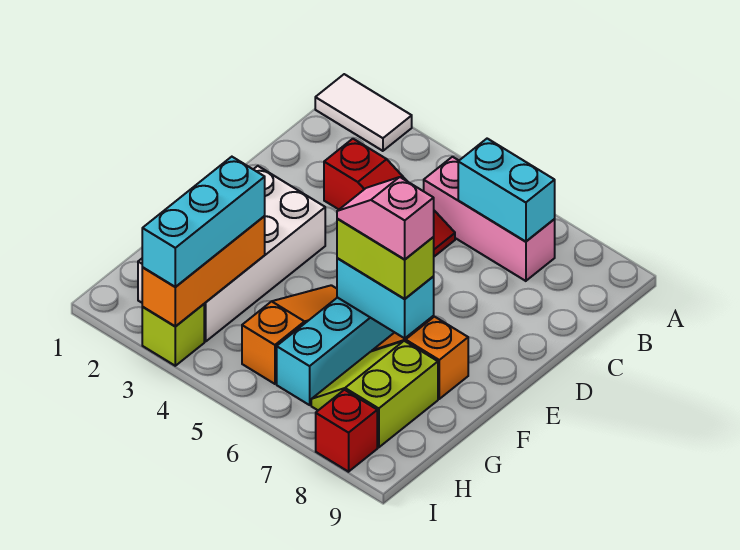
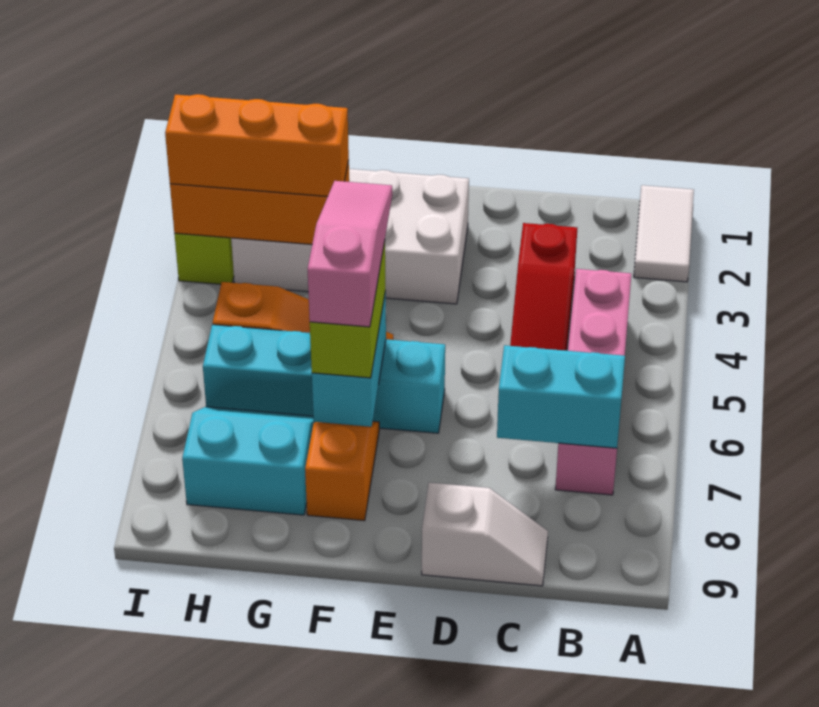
pink 1x3 brick [424,157,555,281] -> pink 1x4 brick [555,269,631,495]
cyan 1x2 brick [458,139,555,242] -> cyan 1x2 brick turned to [497,345,625,448]
none -> white 1x2 slope [422,483,548,586]
pink 1x2 slope [337,177,434,260] -> pink 1x3 slope [308,181,392,327]
cyan 1x3 brick [142,157,265,287] -> orange 1x3 brick [165,94,349,196]
lime 2x2 slope [311,341,438,447] -> cyan 2x2 slope [182,407,315,515]
red 1x1 brick [316,390,377,472] -> none

